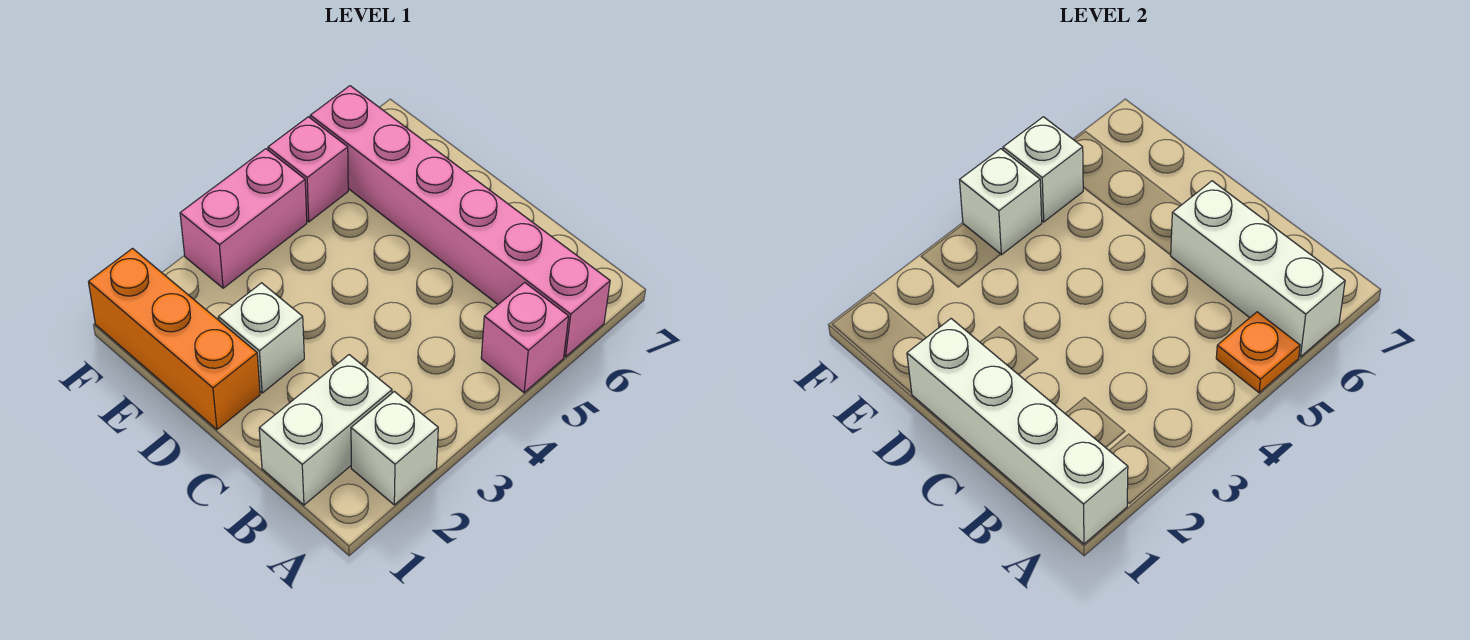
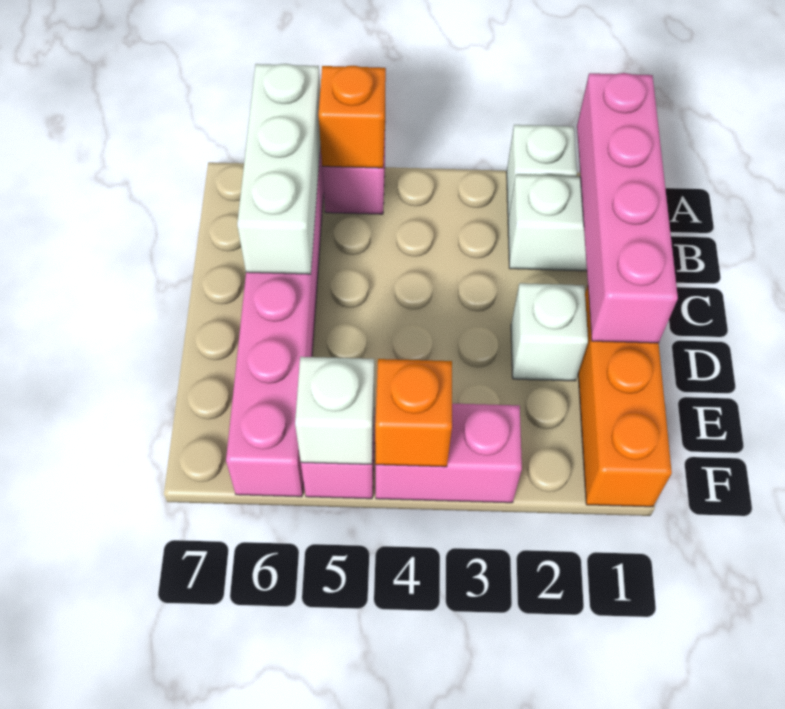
white 1x4 brick [907,319,1128,544] -> pink 1x4 brick [577,73,678,343]
orange 1x1 plate [1216,312,1300,393] -> orange 1x1 brick [318,66,386,168]
white 1x1 brick [960,149,1042,255] -> orange 1x1 brick [375,359,452,467]

